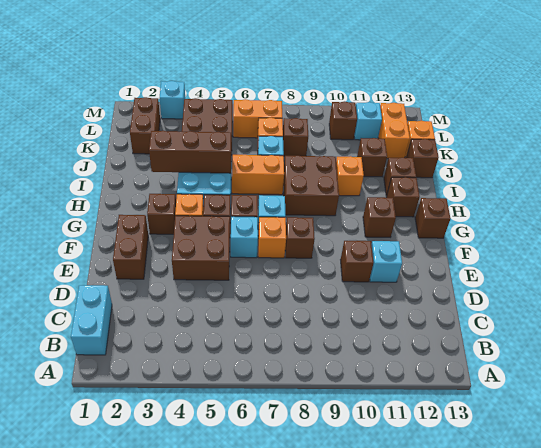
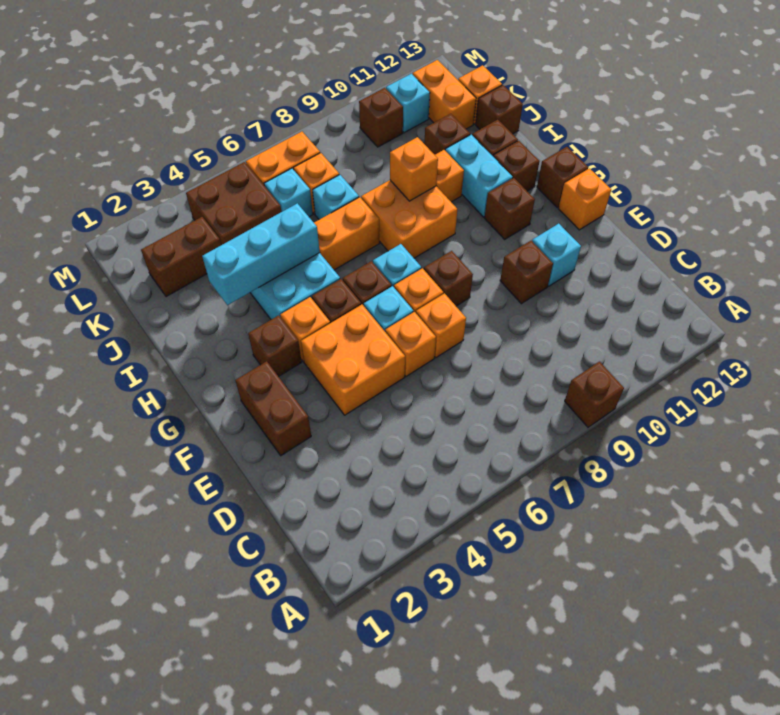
cyan 1x2 brick [71,285,112,355] -> cyan 1x2 brick moved to [445,135,513,217]
brown 2x2 brick [172,216,230,280] -> orange 2x2 brick [301,304,405,415]
none -> orange 1x1 brick [385,312,436,376]
none -> orange 1x1 brick [416,293,466,358]
none -> orange 1x1 brick [558,168,611,230]
brown 2x2 brick [283,156,339,216] -> orange 2x2 brick [361,180,457,258]
brown 1x3 brick [149,131,231,173] -> cyan 1x3 brick [202,203,320,305]
none -> orange 1x1 brick [390,137,438,201]
brown 1x2 brick [130,97,160,154] -> brown 1x2 brick turned to [141,217,221,297]
brown 1x1 brick [283,118,308,156] -> brown 1x1 brick moved to [565,362,624,427]
cyan 1x1 brick [160,81,185,119] -> cyan 1x1 brick moved to [264,168,313,217]

